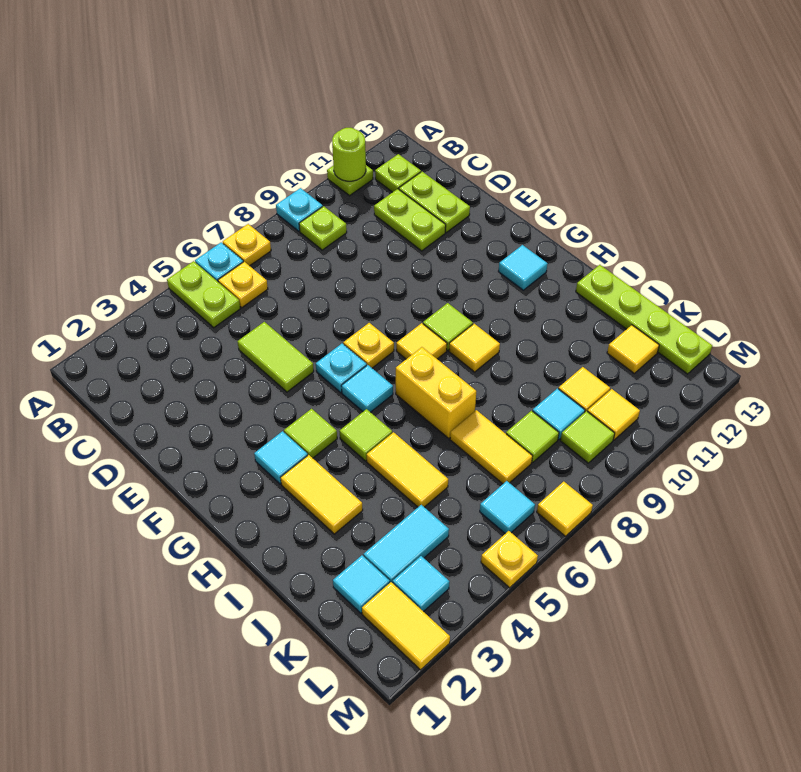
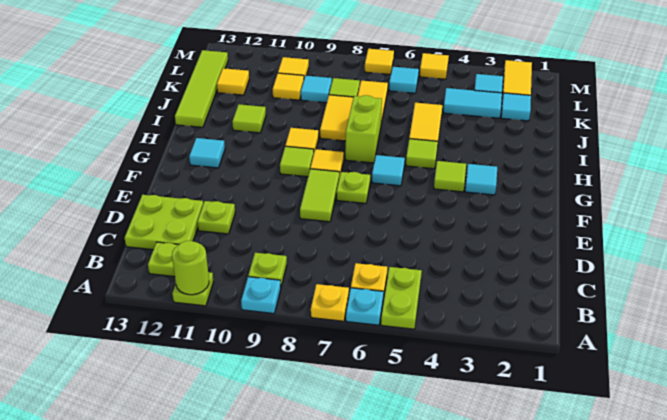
lime 1x2 plate [374,189,446,251] -> lime 1x1 plate [197,201,235,234]
lime 1x2 plate [399,172,470,232] -> lime 2x2 plate [125,195,203,250]
lime 1x2 tile [237,322,314,392] -> lime 1x2 tile moved to [300,169,339,222]
cyan 1x1 plate [316,344,367,392] -> none
yellow 1x1 plate [343,323,394,368] -> lime 1x1 plate [337,172,370,203]
yellow 1x2 tile [281,455,363,534] -> yellow 1x2 tile moved to [320,95,353,141]
yellow 1x2 brick [396,347,476,438] -> lime 1x2 brick [345,95,382,163]
lime 1x4 plate [576,265,712,374] -> lime 1x4 tile [175,50,228,127]
lime 1x1 tile [560,411,615,463] -> lime 1x1 tile moved to [232,104,266,133]
yellow 1x1 plate [481,531,538,588] -> yellow 1x1 tile [420,53,449,79]

